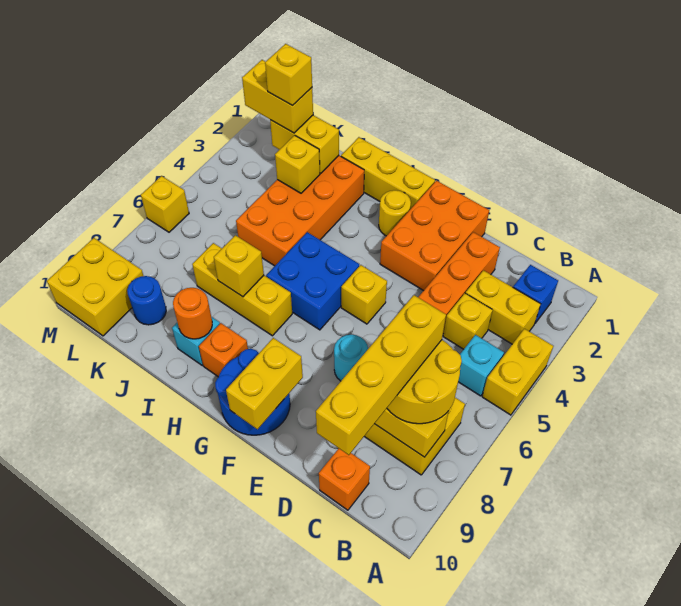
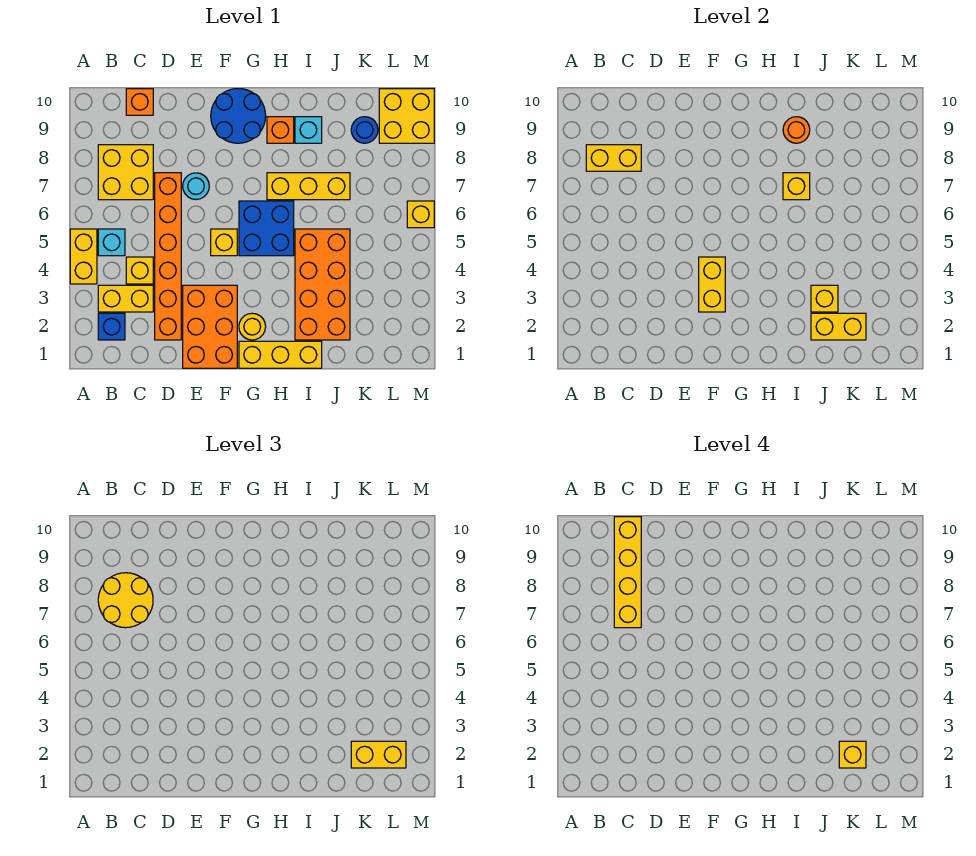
yellow 1x2 brick [226,338,303,429] -> yellow 1x2 brick moved to [699,257,725,312]

